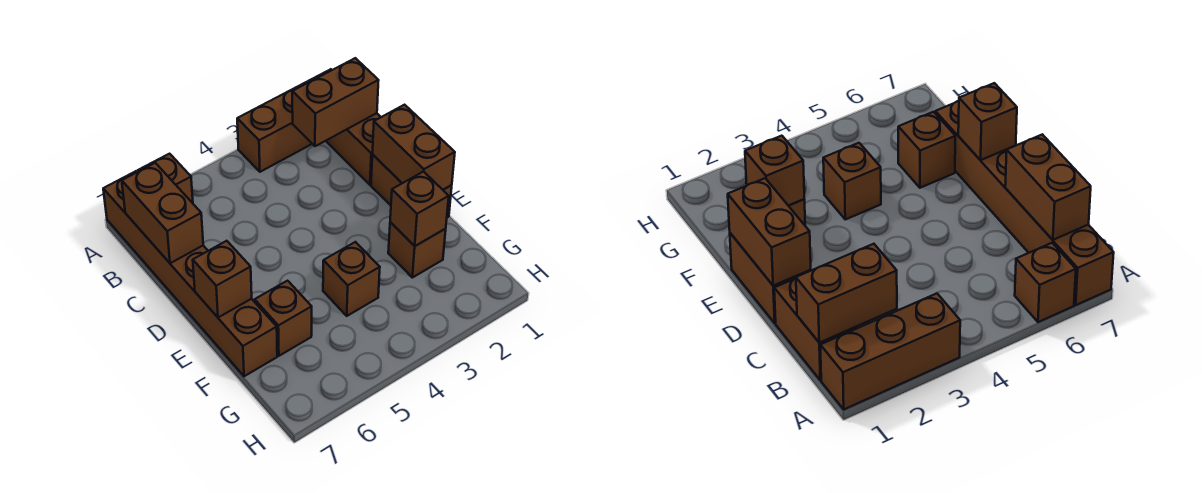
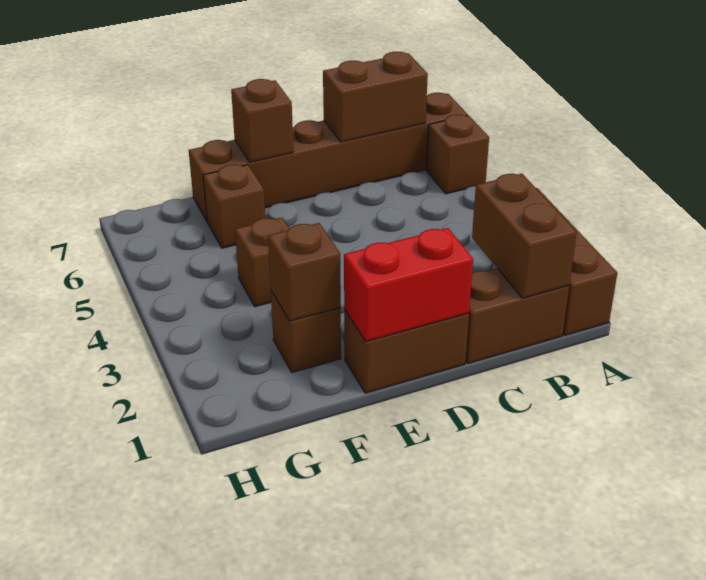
brown 1x2 brick [372,105,455,190] -> red 1x2 brick [344,228,473,341]

